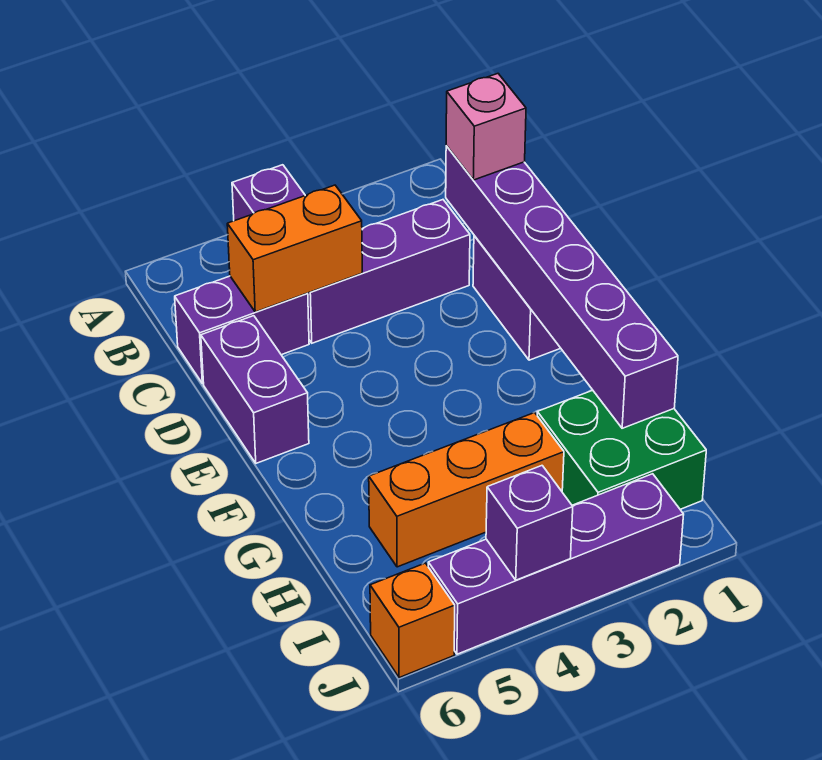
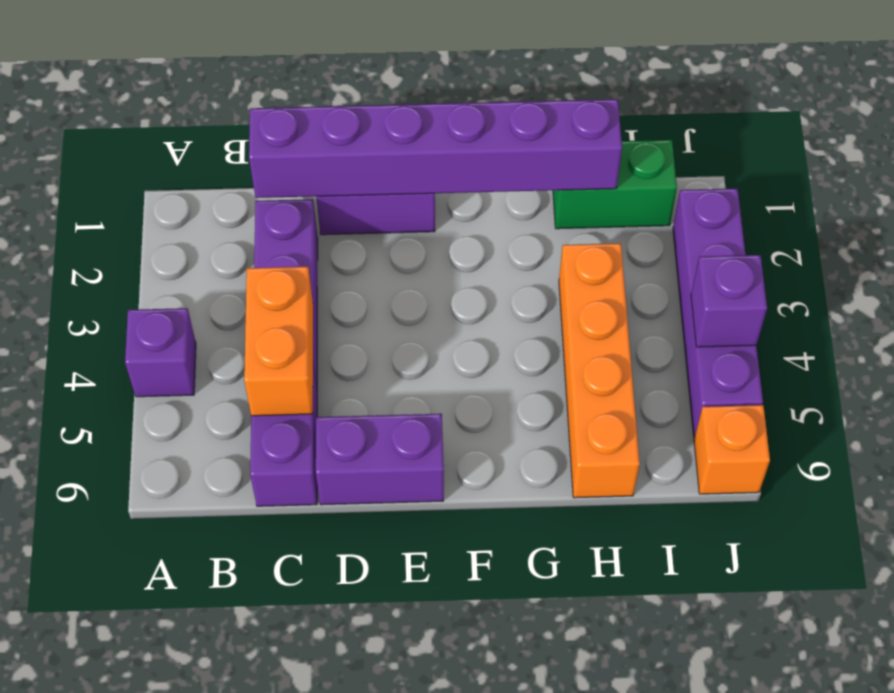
pink 1x1 brick [446,74,526,180] -> none
green 2x2 brick [537,390,706,509] -> green 1x2 brick [553,140,677,229]
orange 1x3 brick [369,413,564,567] -> orange 1x4 brick [559,243,640,498]

